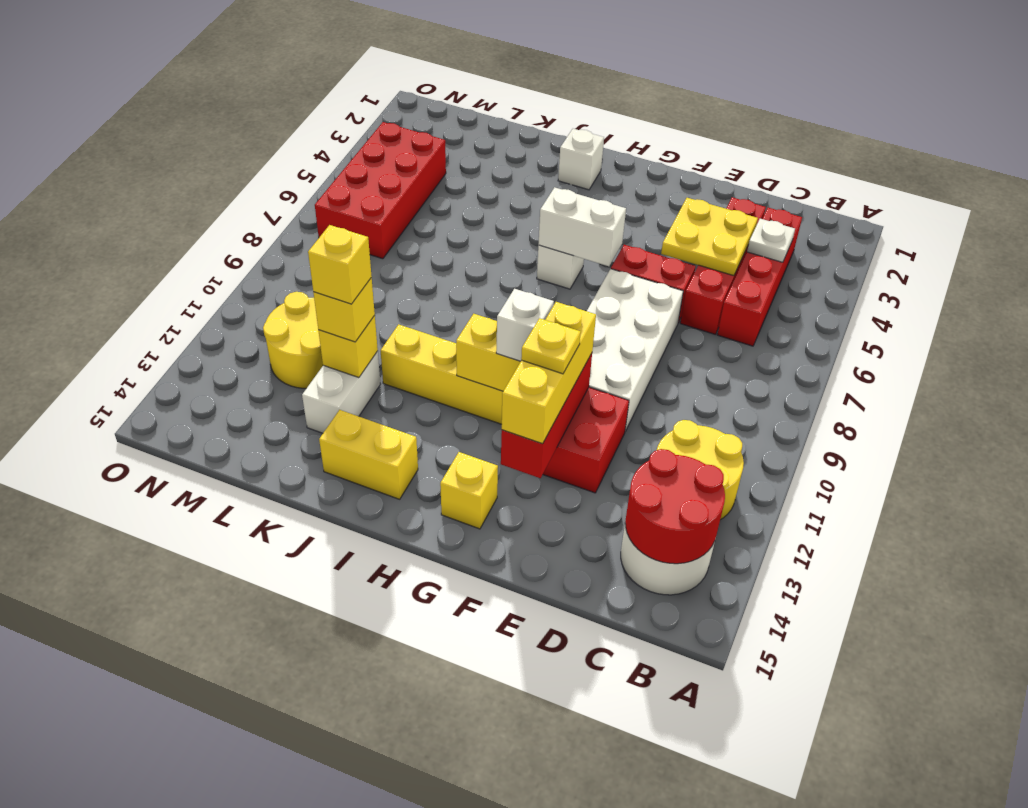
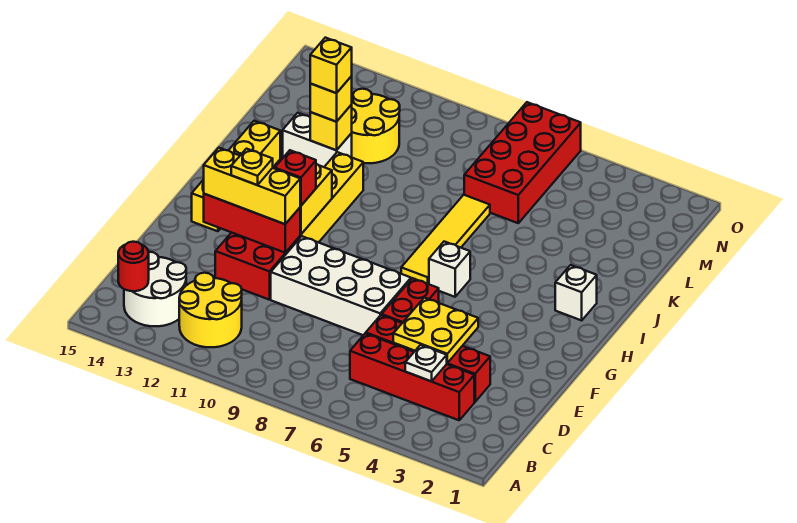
red 2x2 round brick [625,449,725,564] -> red 1x1 round brick [118,242,149,291]
white 1x2 brick [538,187,626,266] -> none
white 1x1 brick [496,289,554,362] -> red 1x1 brick [275,150,316,206]
none -> yellow 1x4 tile [401,195,490,284]
red 2x4 brick [315,122,446,259] -> red 2x4 brick turned to [464,102,581,223]

